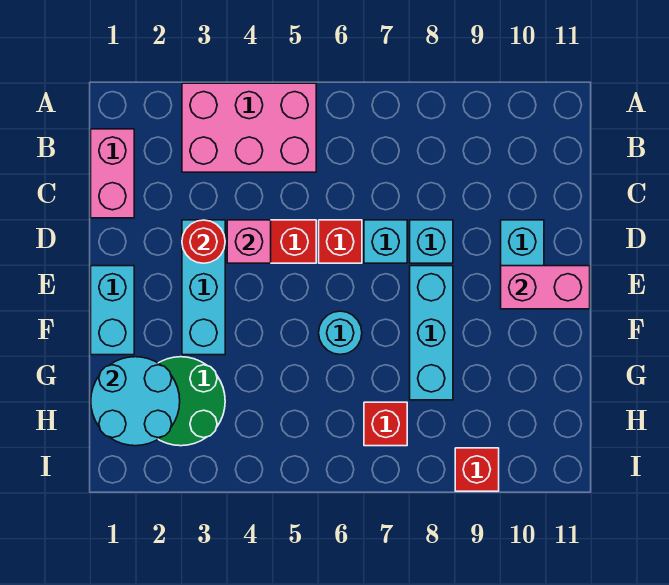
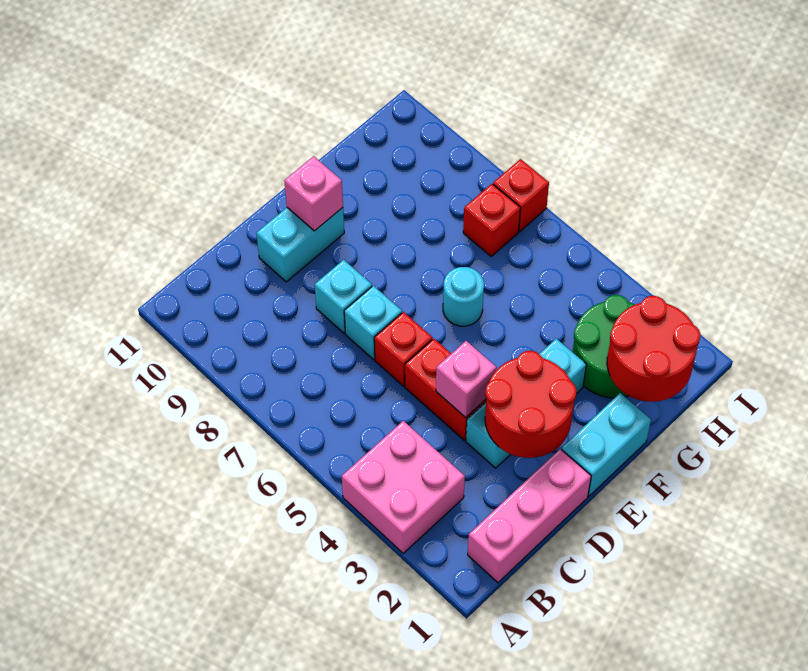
pink 2x3 brick [182,83,316,172] -> pink 2x2 brick [342,421,465,553]
pink 1x2 brick [91,129,134,218] -> pink 1x3 brick [468,449,591,583]
red 1x1 round brick [182,220,225,263] -> red 2x2 round brick [485,351,576,458]
cyan 1x3 brick [410,266,453,400] -> none
pink 1x2 brick [501,266,590,309] -> pink 1x1 brick [284,156,343,231]
cyan 2x2 round brick [91,357,180,446] -> red 2x2 round brick [607,296,700,402]
red 1x1 brick [455,448,499,491] -> red 1x1 brick moved to [493,159,549,232]

